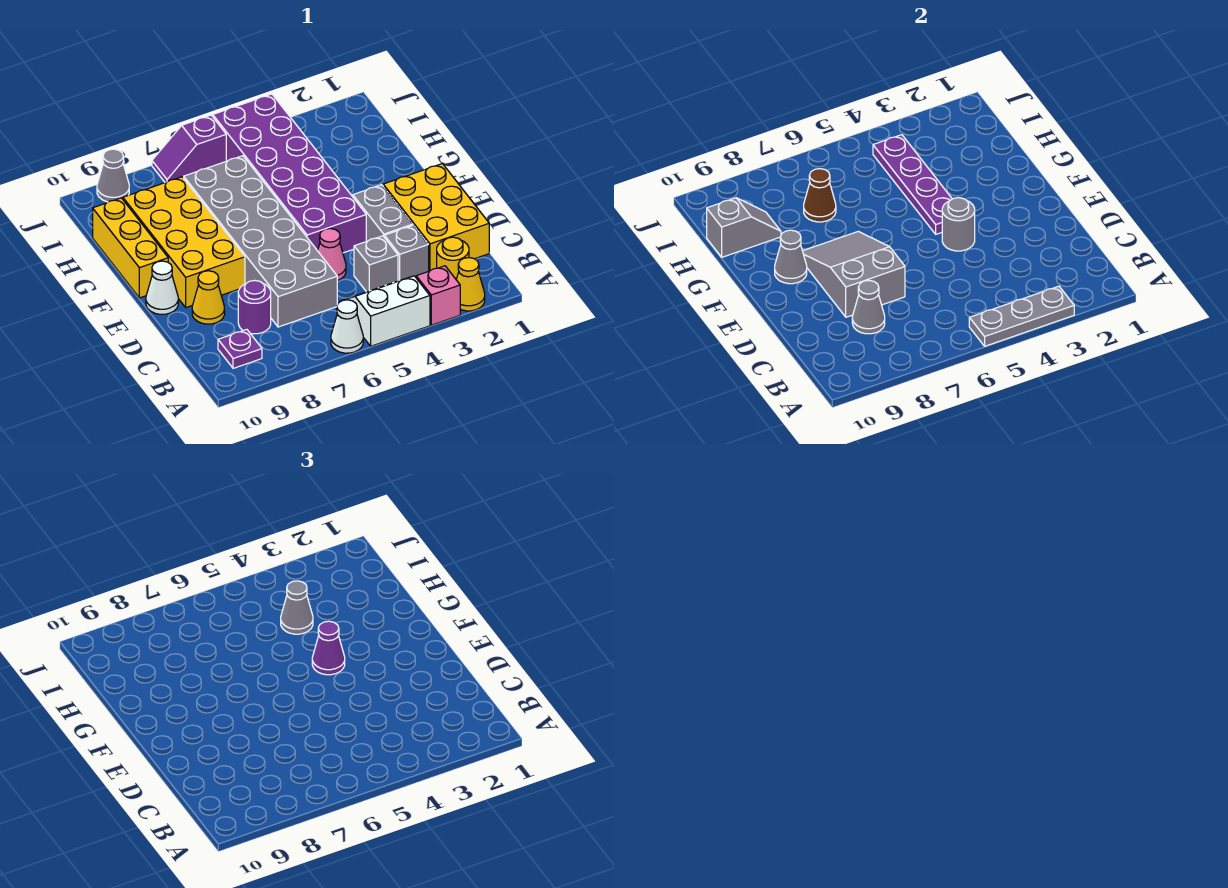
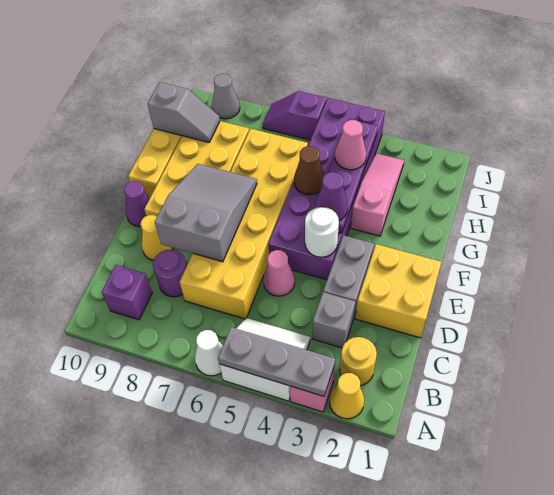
purple 1x1 plate [218,329,262,368] -> purple 1x1 brick [102,265,152,320]
yellow 2x3 brick [383,164,489,271] -> yellow 2x2 brick [355,244,442,338]
grey 1x1 brick [354,236,398,292] -> none
grey 2x6 brick [184,156,337,327] -> yellow 2x6 brick [180,129,308,319]
grey 1x1 cone [852,281,885,334] -> none
grey 1x1 round brick [942,198,975,251] -> white 1x1 round brick [305,207,339,257]
white 1x1 cone [146,261,178,314] -> purple 1x1 cone [124,181,150,227]
grey 1x1 cone [775,230,807,284] -> none
none -> pink 1x3 slope [351,153,404,236]
grey 1x1 cone [281,581,313,634] -> pink 1x1 cone [335,120,366,170]
brown 1x1 cone [804,169,836,222] -> brown 1x1 cone moved to [294,146,324,195]

